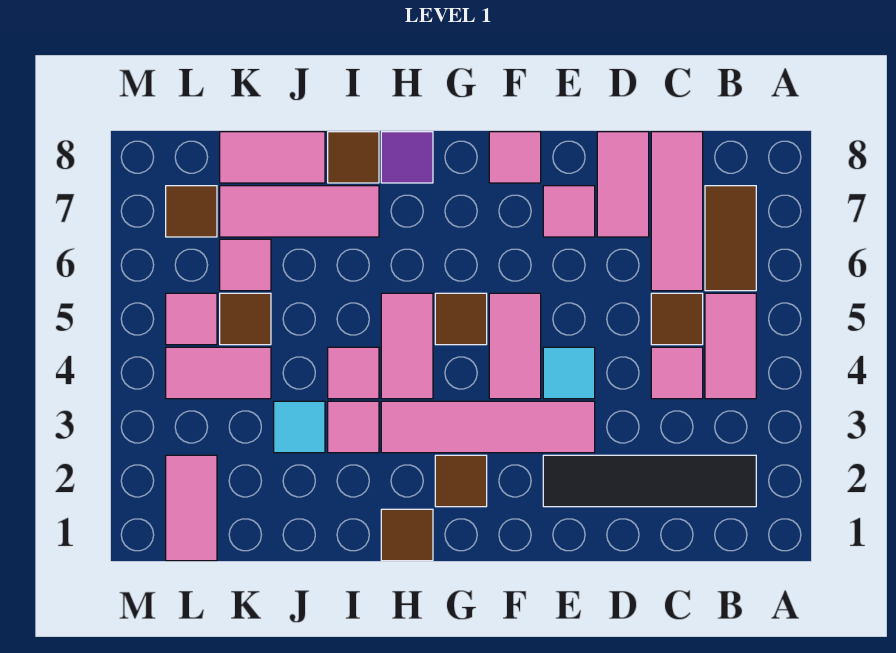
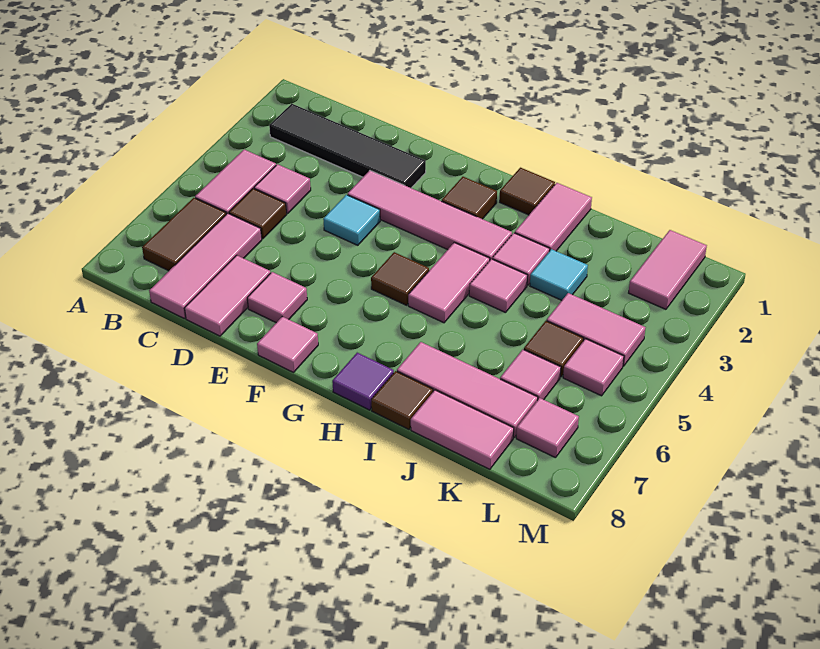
pink 1x2 tile [489,293,541,399] -> pink 1x2 tile moved to [515,183,592,251]
brown 1x1 tile [166,186,217,237] -> pink 1x1 tile [516,398,579,458]

